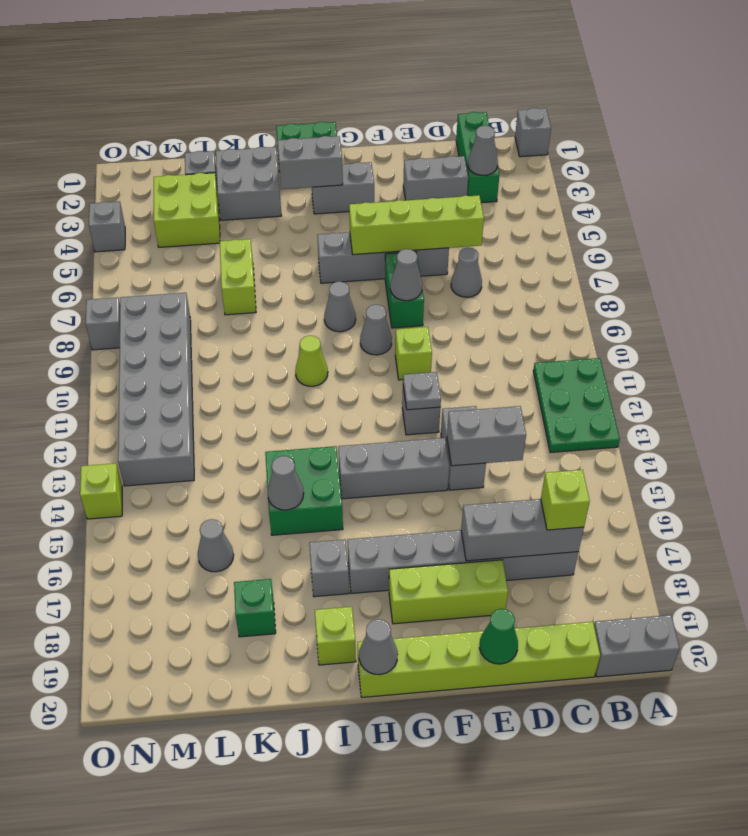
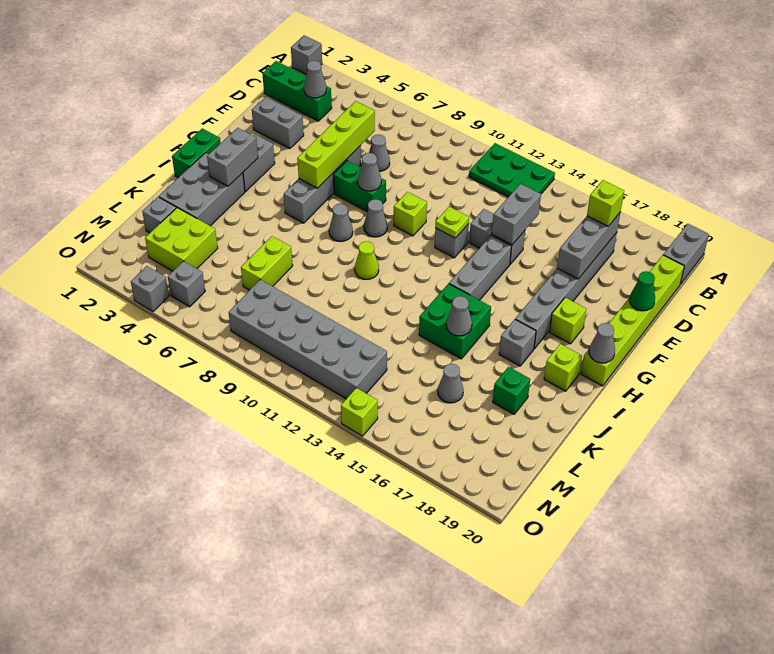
grey 1x2 brick [403,156,468,200] -> grey 1x2 brick turned to [252,97,304,149]
lime 1x3 brick [389,560,508,624] -> lime 1x1 brick [549,298,587,344]
grey 1x1 plate [403,372,441,410] -> lime 1x1 plate [435,207,469,238]
grey 2x2 brick [216,147,281,220] -> grey 2x3 brick [159,153,245,226]
lime 1x2 brick [220,239,256,315] -> lime 1x2 brick turned to [241,236,293,290]
grey 1x1 brick [86,297,120,350] -> grey 1x1 brick moved to [168,261,205,307]

